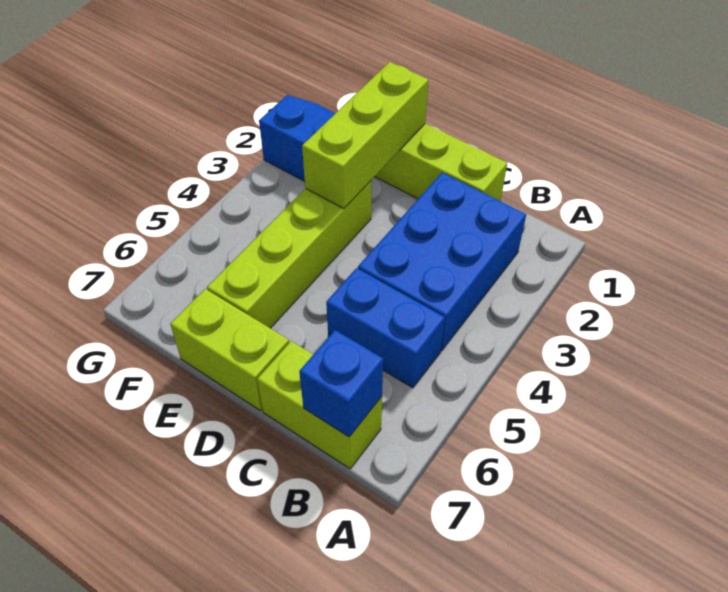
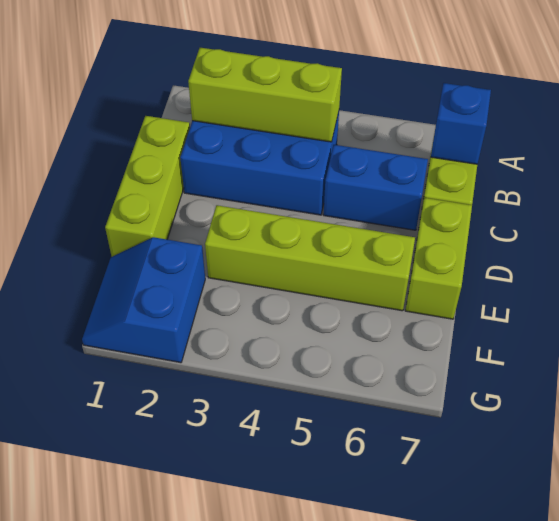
blue 1x2 brick [326,268,445,388] -> blue 1x2 brick turned to [323,145,428,230]
lime 1x3 brick [302,62,428,209] -> lime 1x3 brick moved to [188,48,342,142]

